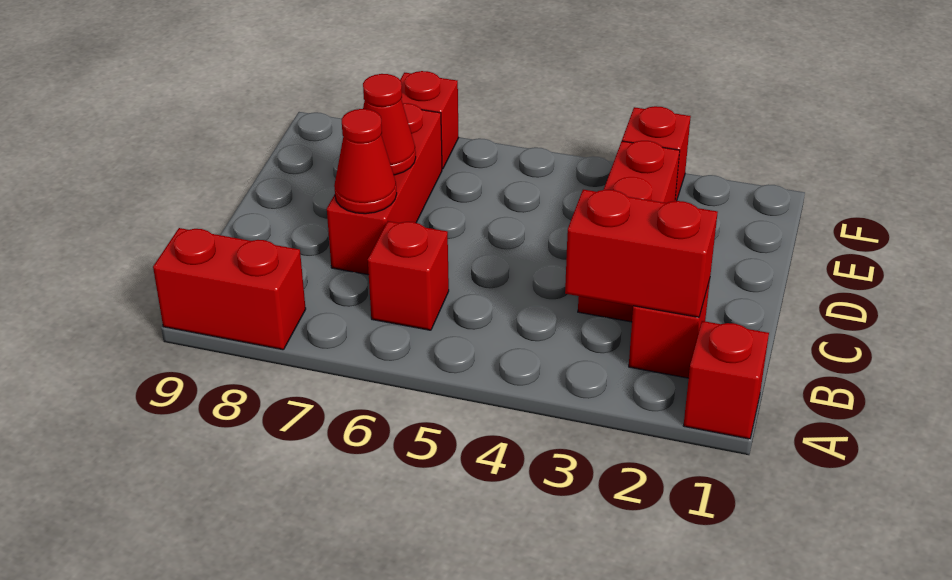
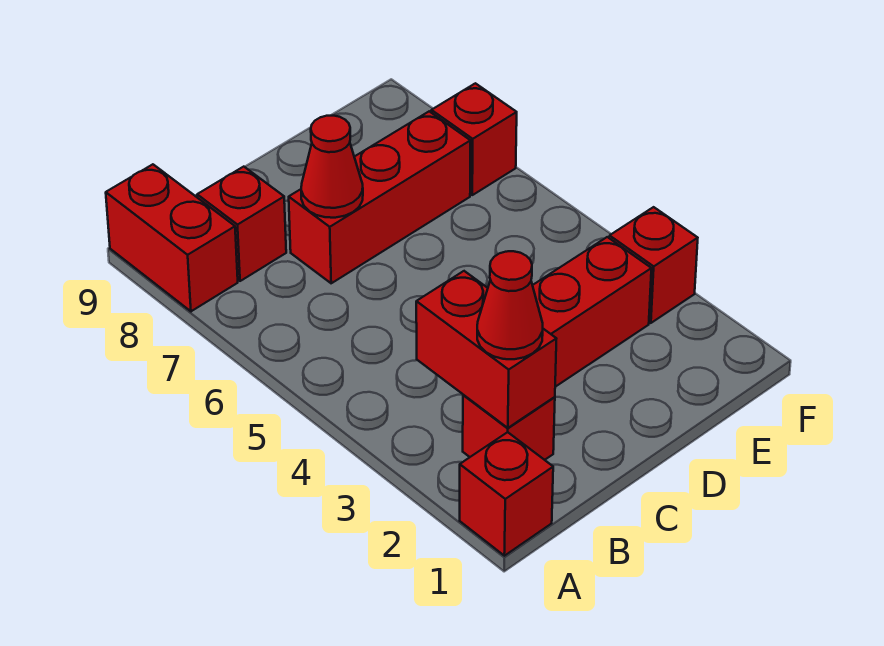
red 1x1 brick [368,221,449,330] -> red 1x1 brick moved to [197,167,286,281]
red 1x1 cone [363,74,416,175] -> red 1x1 cone moved to [477,251,543,359]

